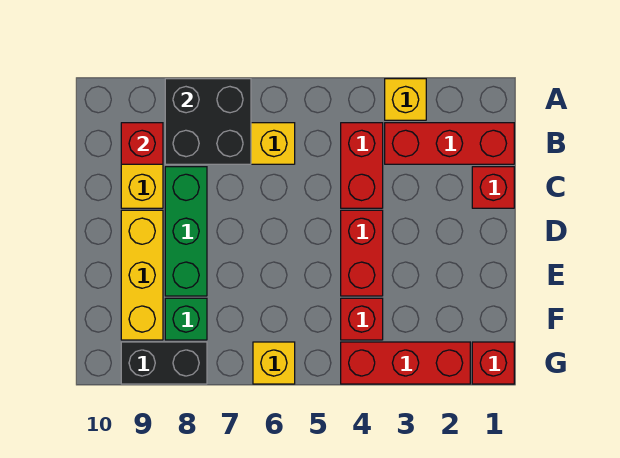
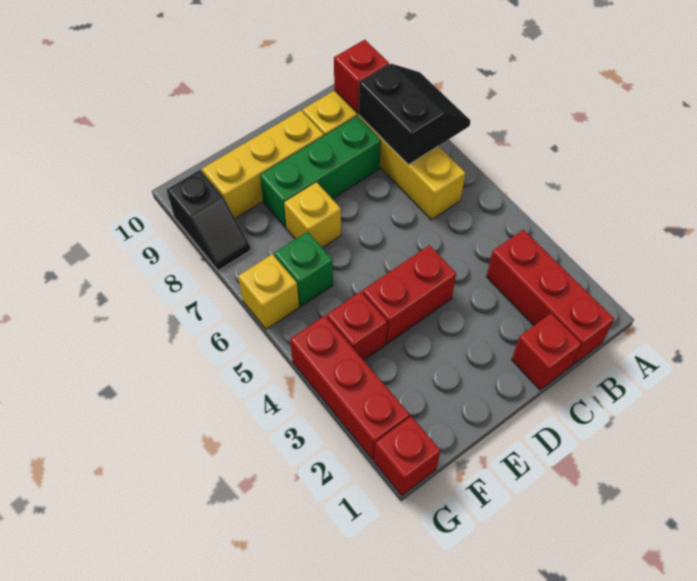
yellow 1x1 brick [385,79,426,120] -> yellow 1x1 brick moved to [284,182,341,248]
black 2x2 brick [165,79,251,164] -> black 2x2 slope [359,64,471,165]
red 1x2 brick [341,123,383,208] -> none
green 1x1 brick [165,298,207,340] -> green 1x1 brick moved to [274,232,333,306]
black 1x2 brick [121,342,207,384] -> black 1x2 slope [167,170,251,271]

